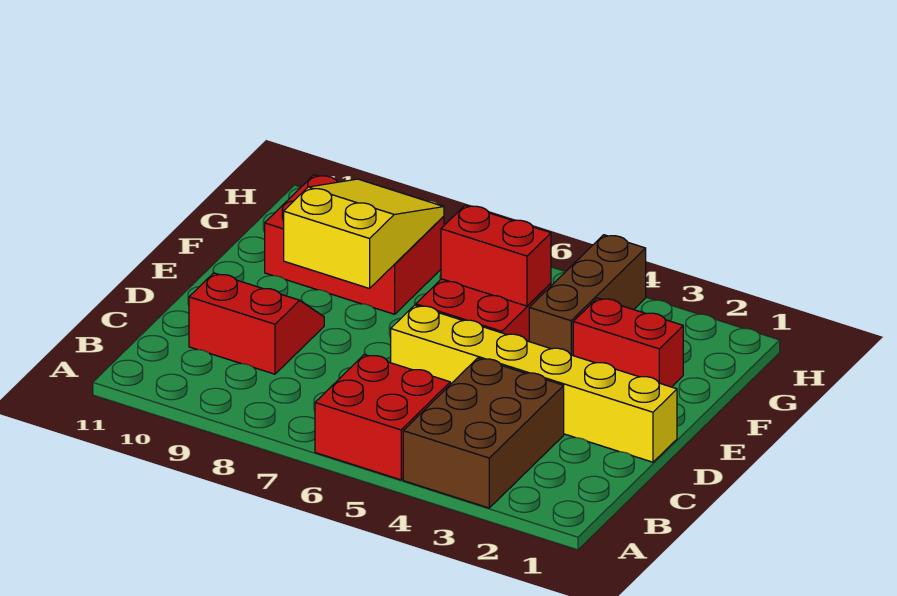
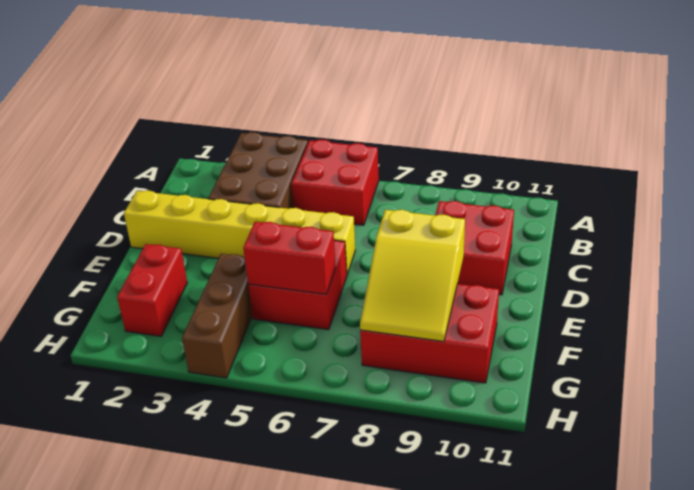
red 2x2 slope [189,273,324,374] -> red 2x2 brick [435,201,514,295]
red 1x2 brick [573,298,683,387] -> red 1x2 brick turned to [117,244,187,336]

